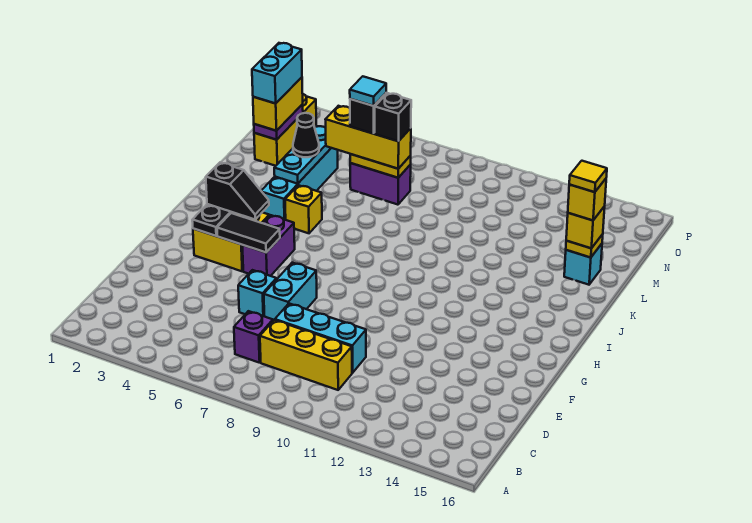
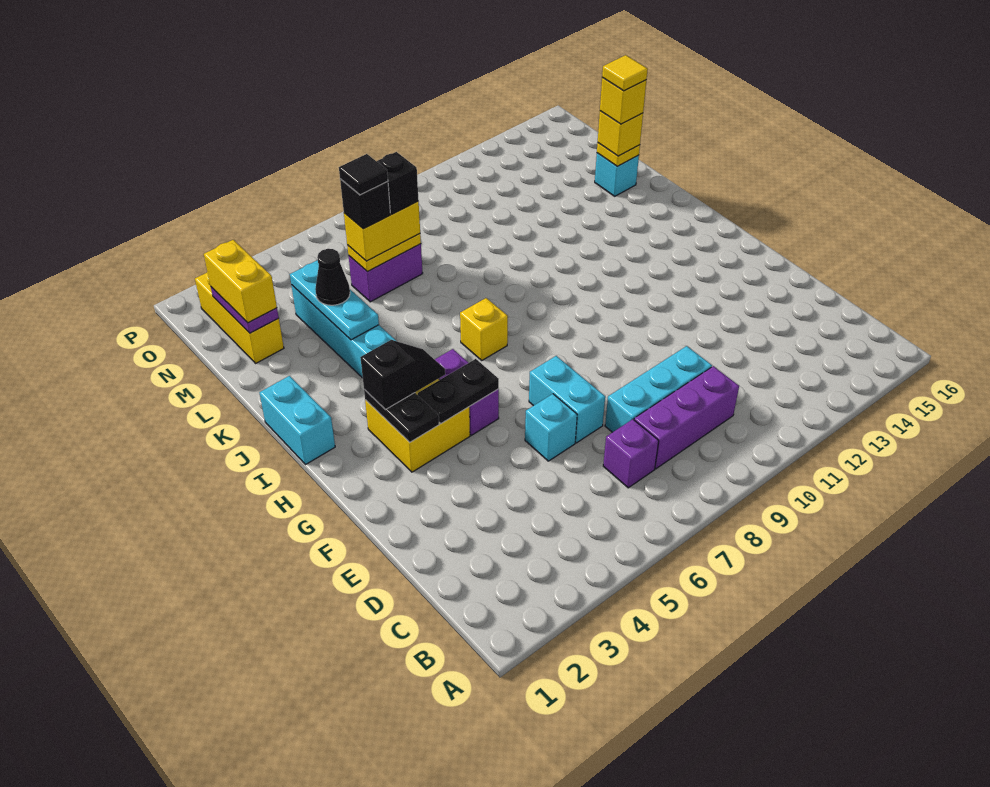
yellow 1x3 brick [260,320,352,390] -> purple 1x3 brick [634,366,739,469]
black 1x2 tile [217,213,280,252] -> black 1x2 plate [418,359,499,423]
yellow 1x1 brick [285,185,322,233] -> yellow 1x1 brick moved to [460,298,508,360]
cyan 1x2 brick [252,43,302,103] -> cyan 1x2 brick moved to [260,376,335,464]
yellow 1x3 brick [325,106,411,169] -> yellow 1x2 brick [344,201,420,261]
cyan 1x1 tile [350,76,386,106] -> black 1x1 tile [339,154,388,195]

